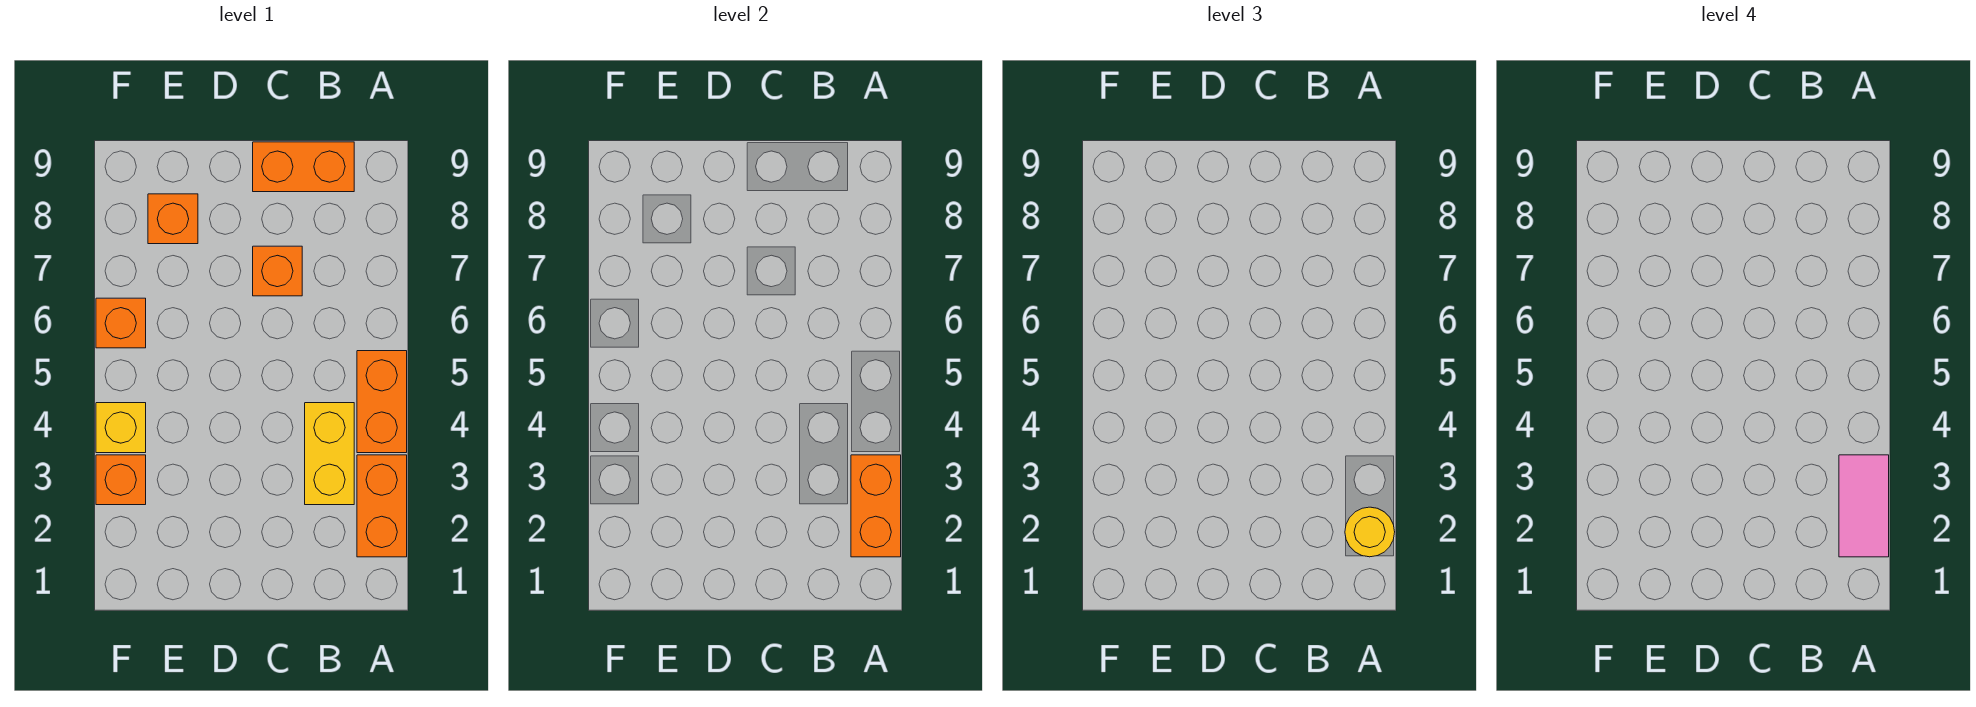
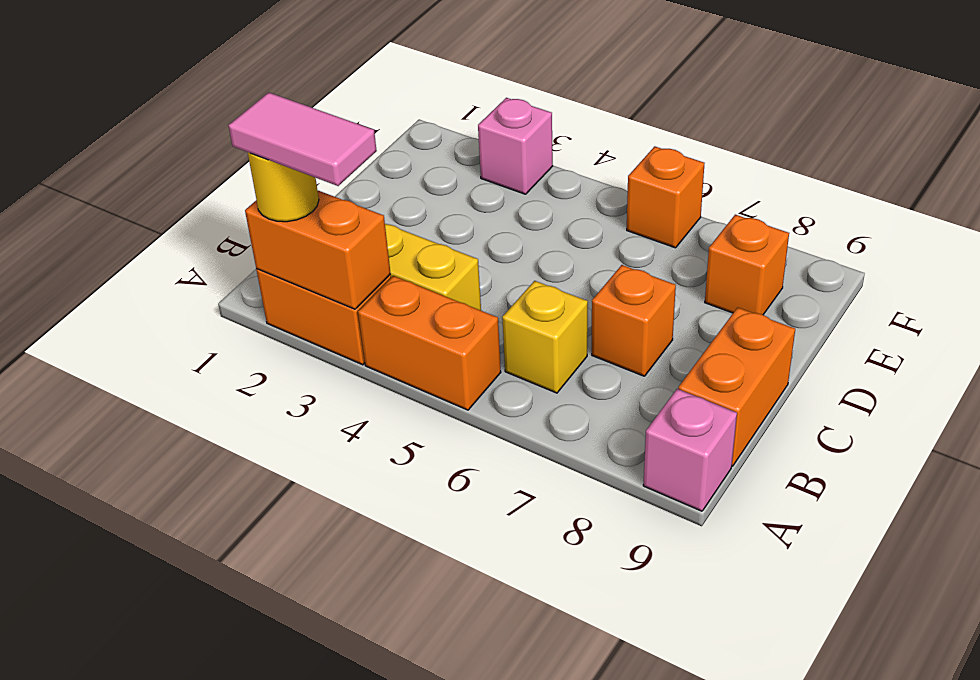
none -> pink 1x1 brick [643,389,737,511]
orange 1x1 brick [96,455,146,505] -> pink 1x1 brick [478,98,553,194]
yellow 1x1 brick [96,403,146,453] -> yellow 1x1 brick moved to [502,281,588,393]

